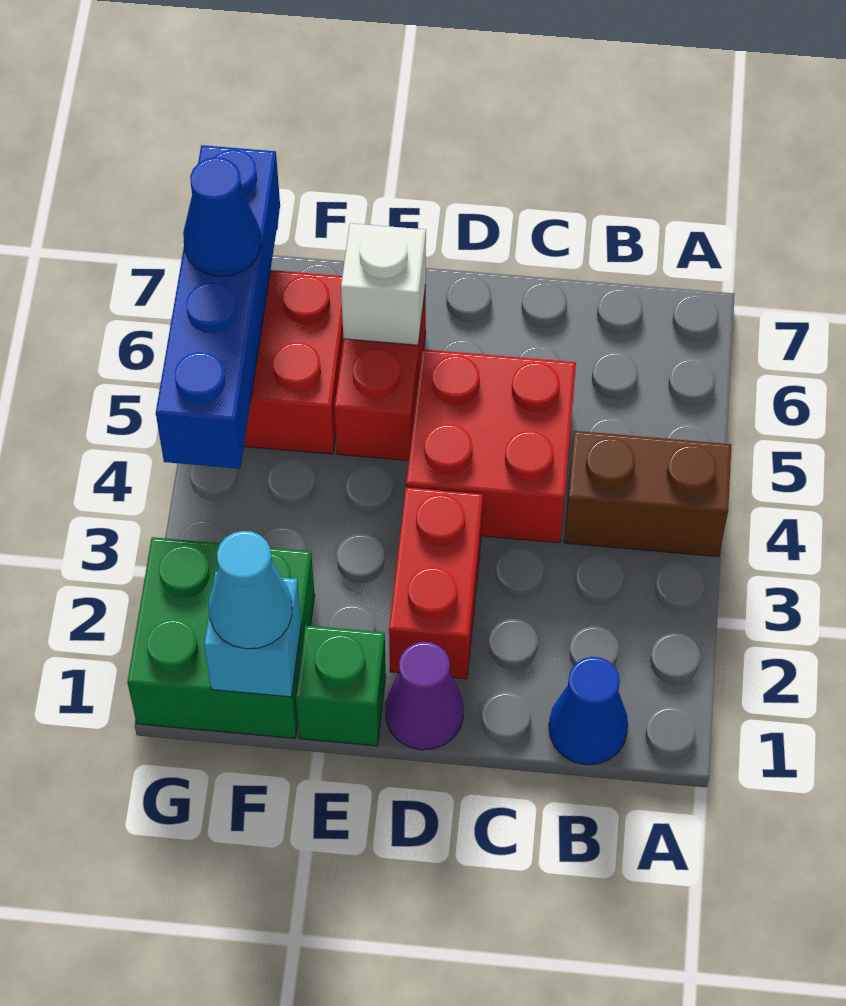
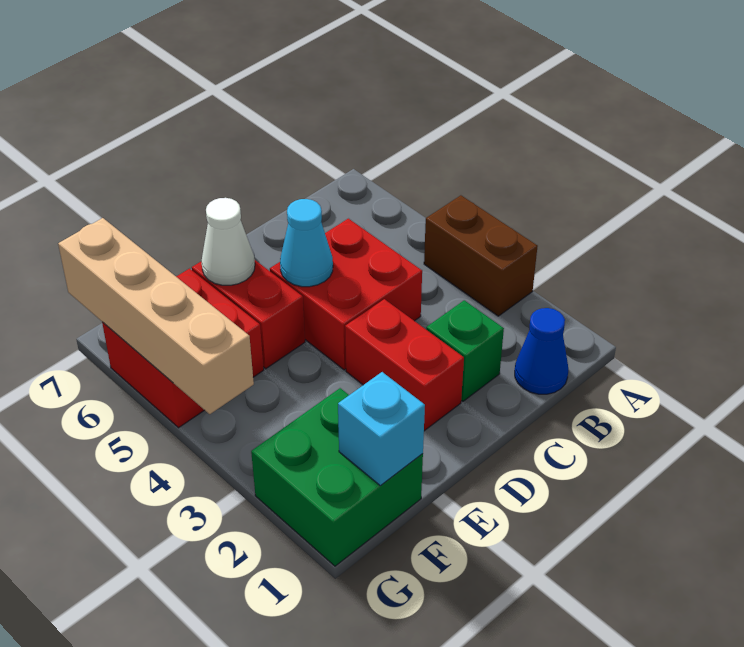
brown 1x2 brick [564,431,732,557] -> brown 1x2 brick turned to [424,195,538,316]
purple 1x1 cone [385,642,463,750] -> none
green 1x1 brick [296,625,386,746] -> green 1x1 brick moved to [426,300,504,401]
white 1x1 brick [341,223,426,345] -> white 1x1 cone [201,198,255,285]
cyan 1x1 cone [209,531,292,649] -> cyan 1x1 cone moved to [280,199,333,287]
blue 1x4 brick [156,145,280,469] -> tan 1x4 brick [58,218,254,414]
blue 1x1 cone [183,157,261,276] -> none

